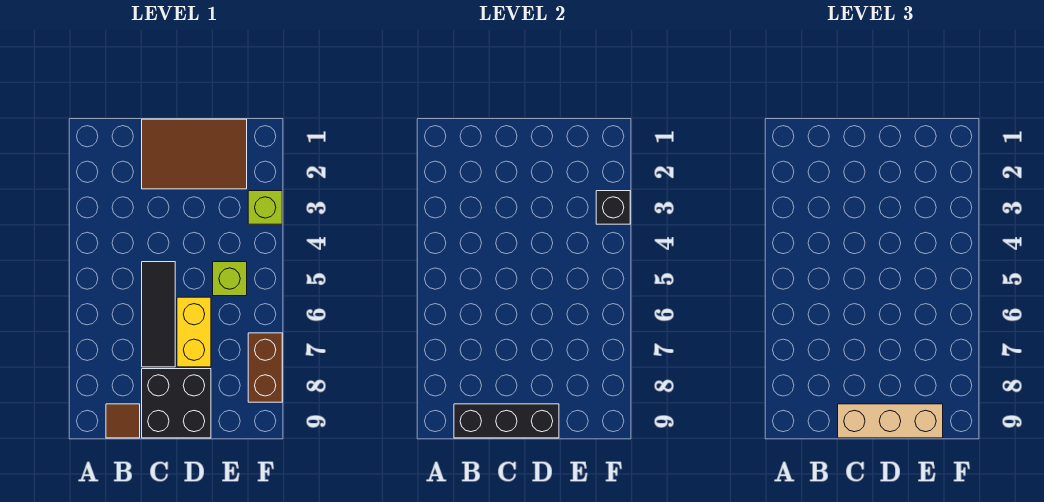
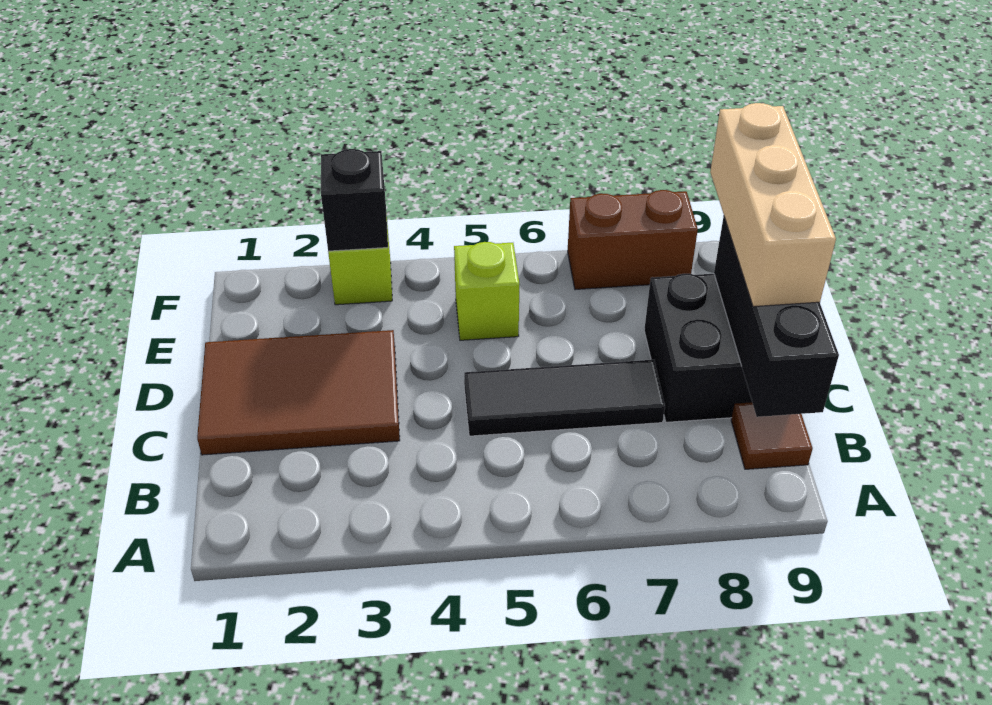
brown 2x3 tile [142,119,247,189] -> brown 2x3 tile turned to [197,330,400,455]
yellow 1x2 brick [177,297,211,367] -> none

